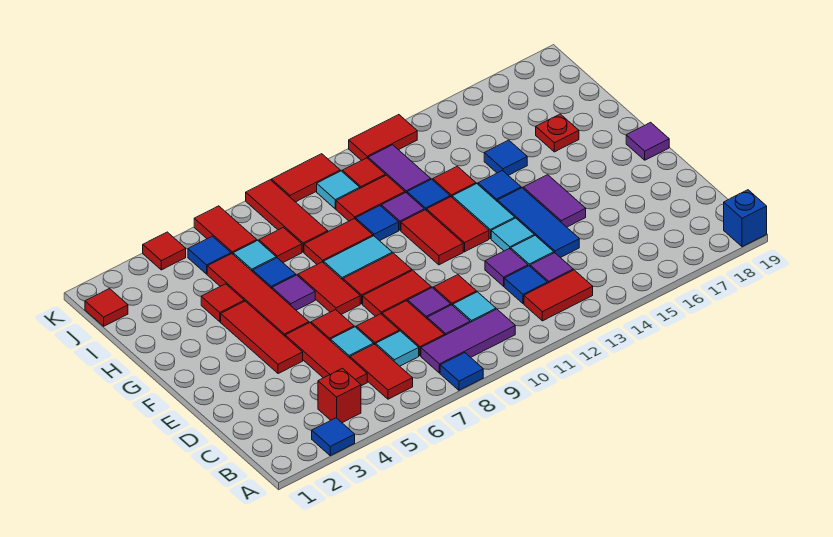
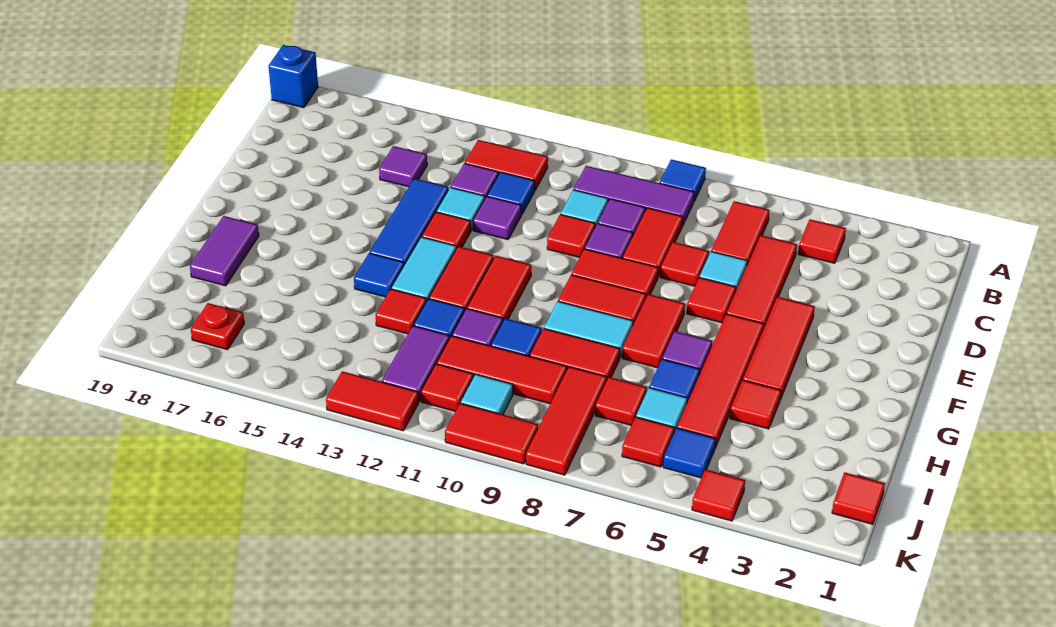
blue 1x1 tile [312,418,355,456] -> none
red 1x1 brick [318,368,361,423] -> red 1x1 tile [798,220,846,263]
cyan 1x1 tile [376,331,419,366] -> none
cyan 1x1 tile [491,218,534,251] -> red 1x1 tile [422,212,471,249]
purple 1x2 tile [523,175,586,227] -> purple 1x2 tile moved to [190,216,259,286]
purple 1x1 tile [626,122,669,160] -> purple 1x1 tile moved to [379,146,427,187]
blue 1x1 tile [484,140,527,175] -> none
red 1x1 plate [536,114,579,152] -> red 1x1 plate moved to [191,303,244,350]
red 1x2 tile [336,175,405,221] -> red 1x3 tile [437,336,567,404]
red 1x2 tile [194,206,257,254] -> red 1x1 tile [622,417,674,467]

